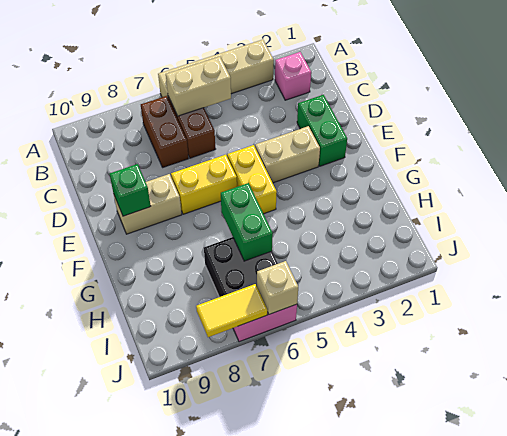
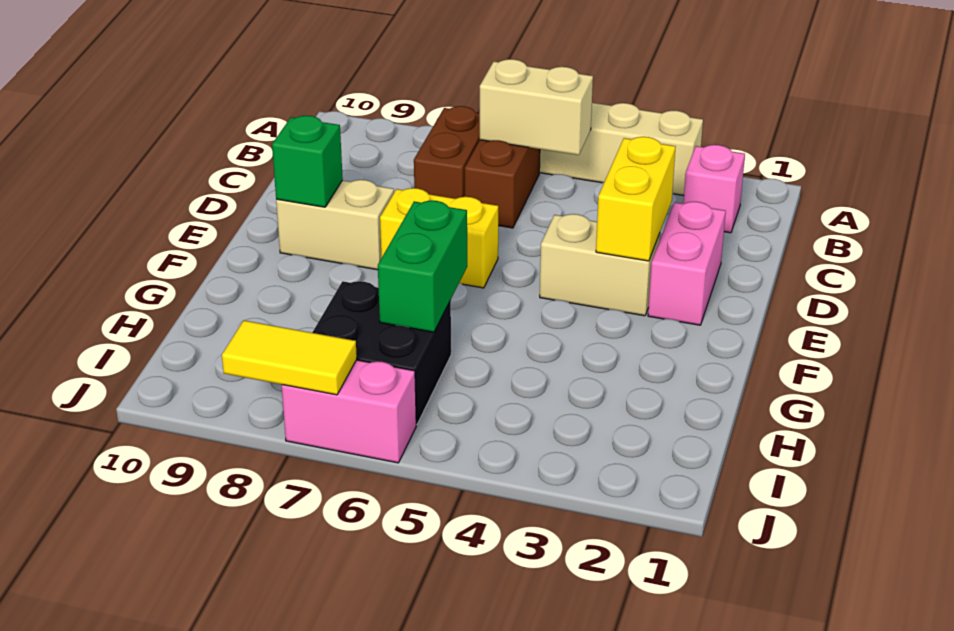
green 1x2 brick [297,95,347,166] -> pink 1x2 brick [648,202,726,325]
yellow 1x2 brick [227,145,277,214] -> yellow 1x2 brick moved to [596,137,676,261]
tan 1x1 brick [257,261,298,314] -> none

